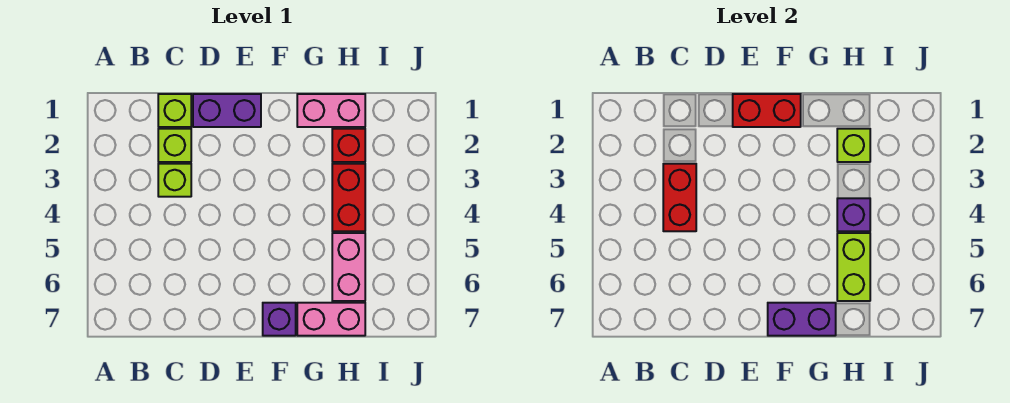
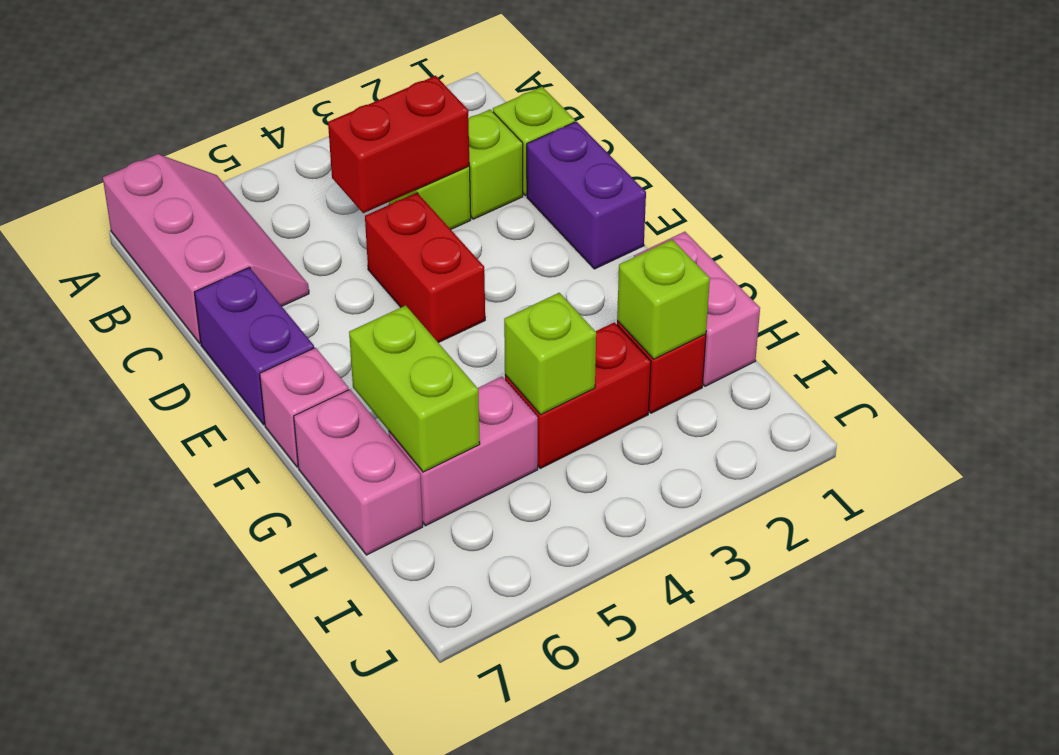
none -> pink 2x3 slope [103,154,309,343]
red 1x2 brick [733,94,801,127] -> red 1x2 brick moved to [365,193,485,343]
purple 1x1 brick [263,303,296,336] -> pink 1x1 brick [260,348,349,467]
purple 1x2 brick [768,303,836,336] -> purple 1x2 brick moved to [194,267,314,425]
purple 1x1 brick [837,198,870,231] -> lime 1x1 brick [504,293,596,415]
lime 1x2 brick [837,233,870,301] -> lime 1x2 brick turned to [349,305,480,472]

